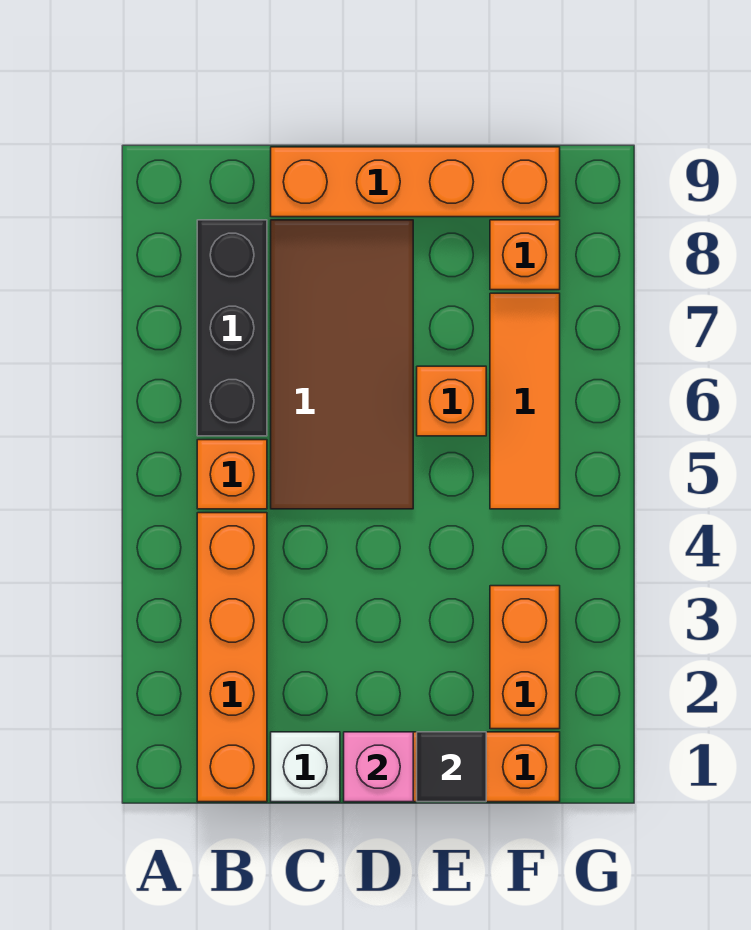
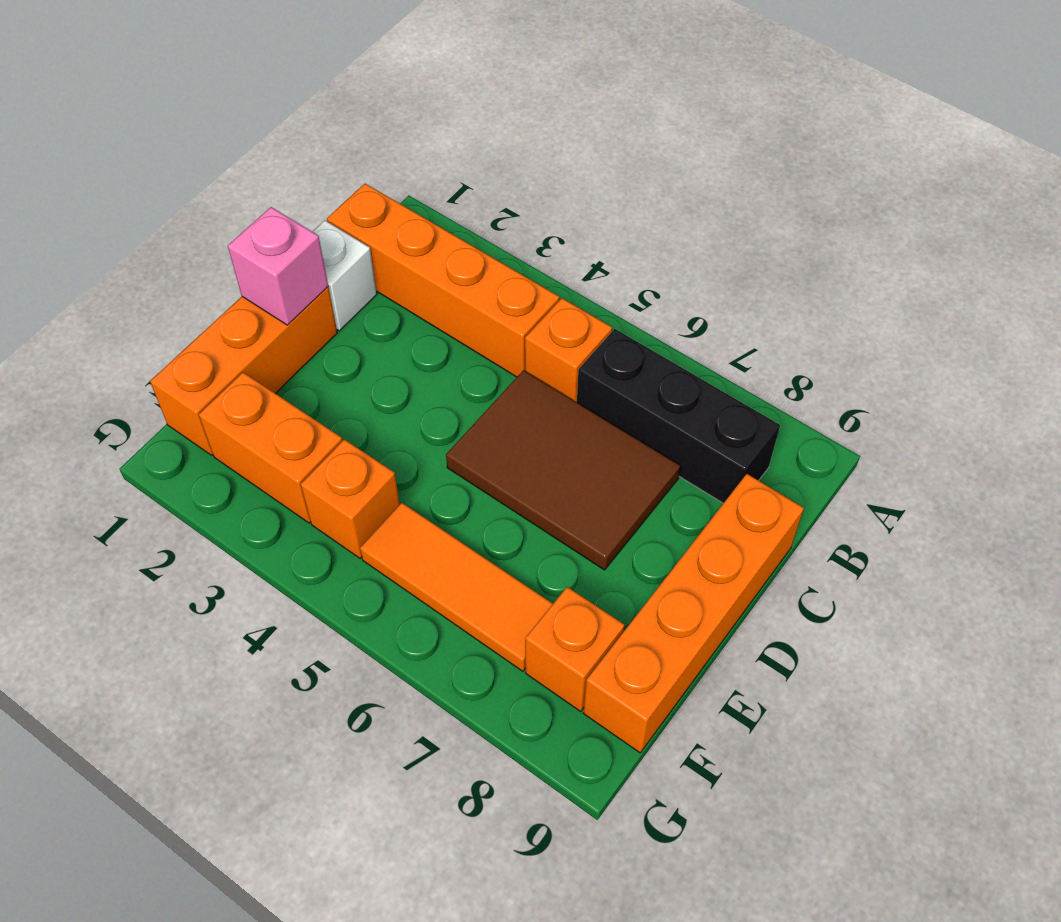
brown 2x4 tile [271,220,413,509] -> brown 2x3 tile [446,370,680,570]
black 1x1 tile [417,732,486,802] -> none
orange 1x1 brick [417,366,486,436] -> orange 1x1 brick moved to [301,439,400,558]

